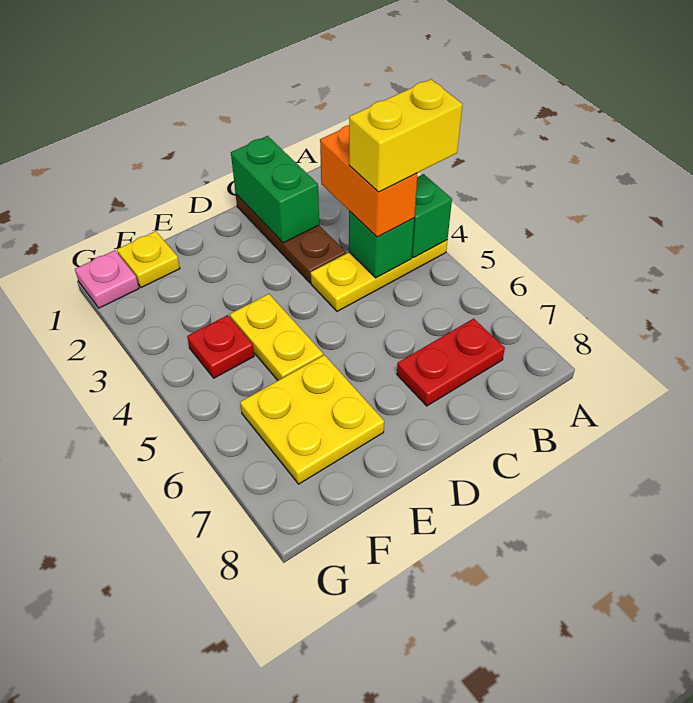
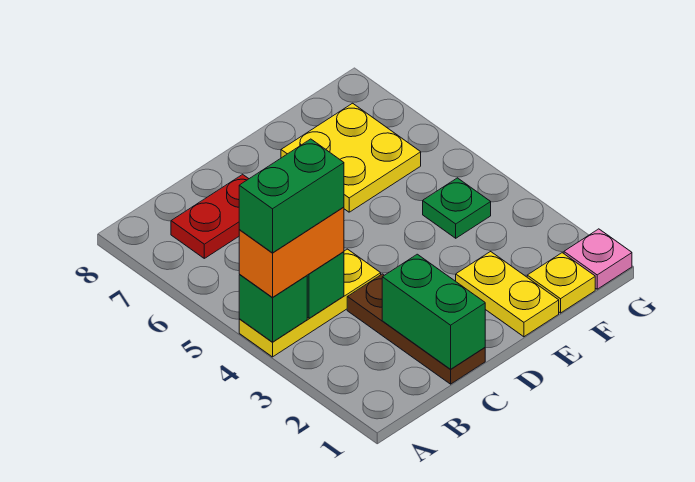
yellow 1x2 brick [349,79,463,192] -> green 1x2 brick [239,139,344,253]
orange 1x2 brick [320,125,418,237] -> orange 1x2 brick turned to [239,207,344,297]
yellow 1x2 plate [230,294,323,380] -> yellow 1x2 plate moved to [456,252,559,337]
red 1x1 plate [187,315,254,378] -> green 1x1 plate [423,178,491,238]

